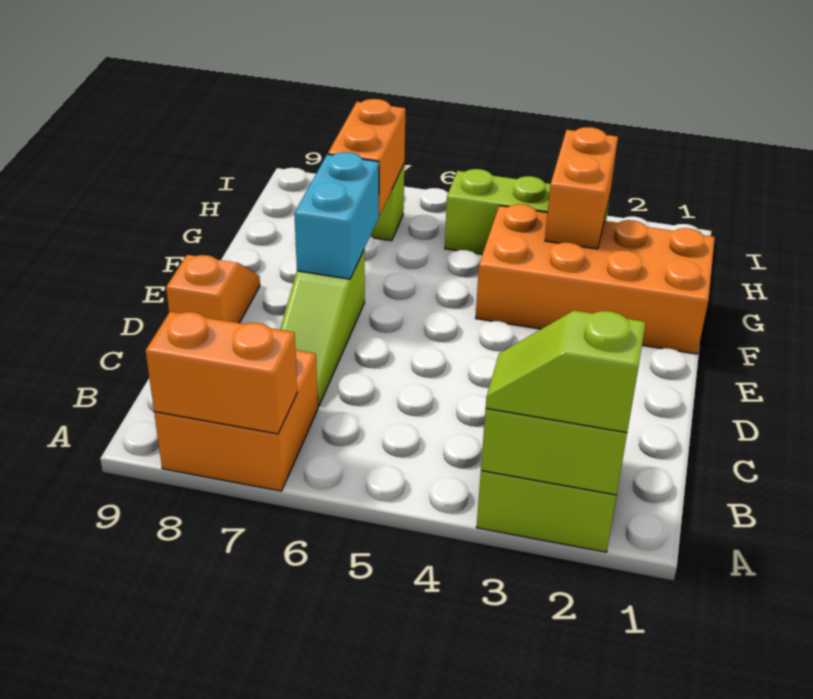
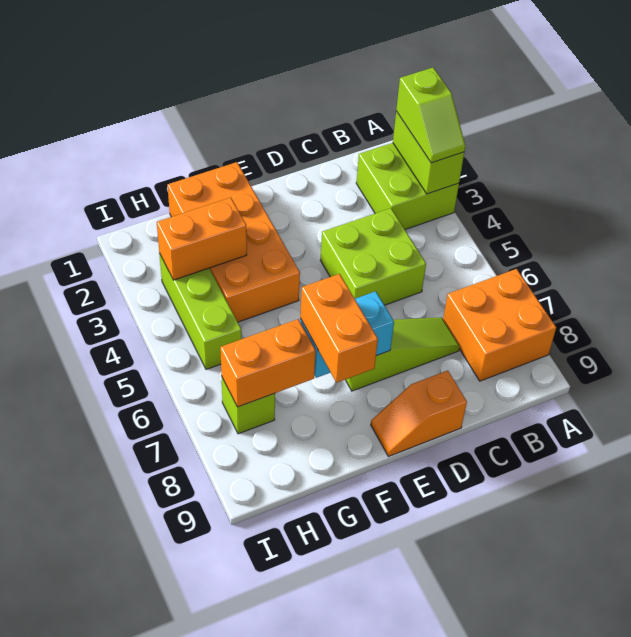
orange 1x2 brick [146,312,297,434] -> orange 1x2 brick moved to [300,274,378,383]
none -> lime 2x2 brick [320,208,426,305]

